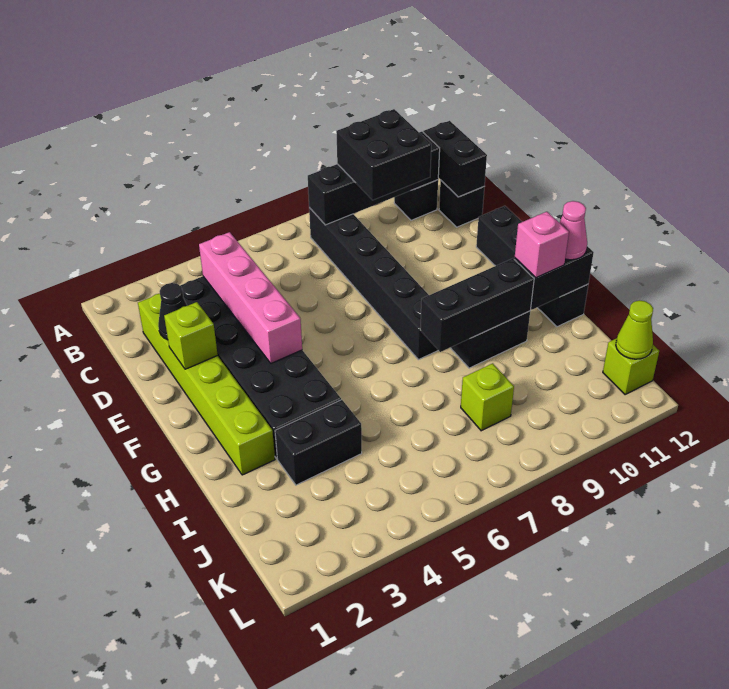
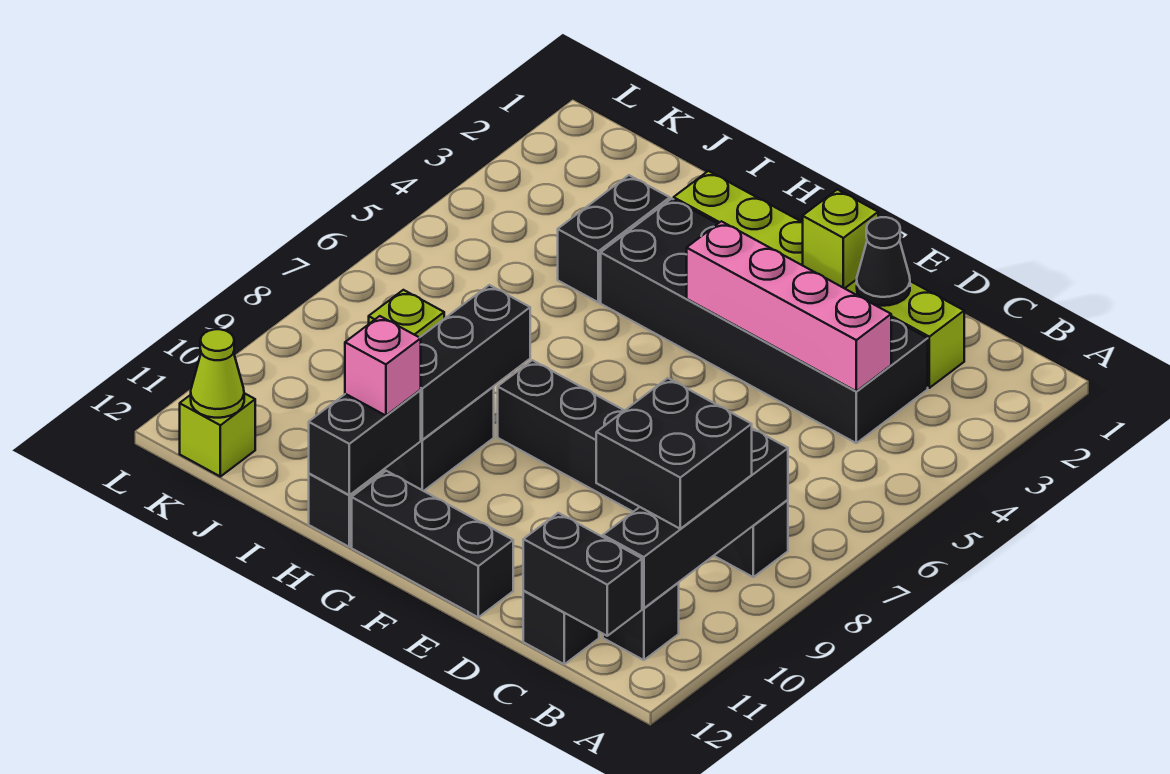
pink 1x1 cone [559,201,587,260] -> none

